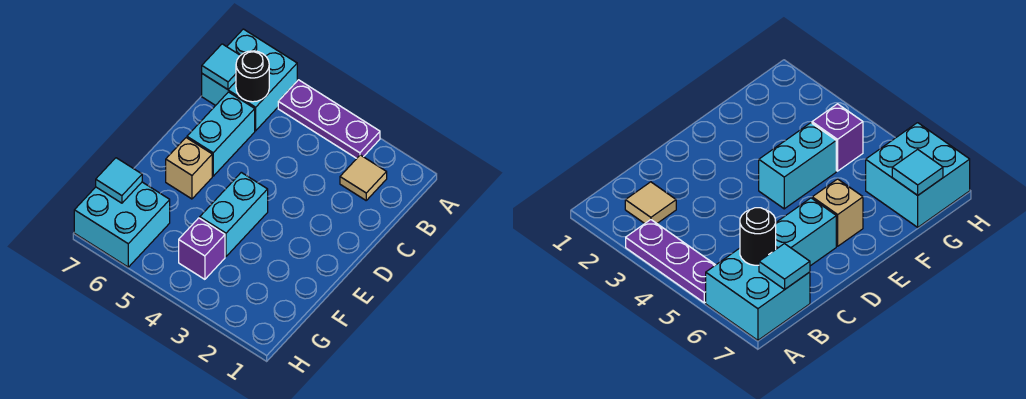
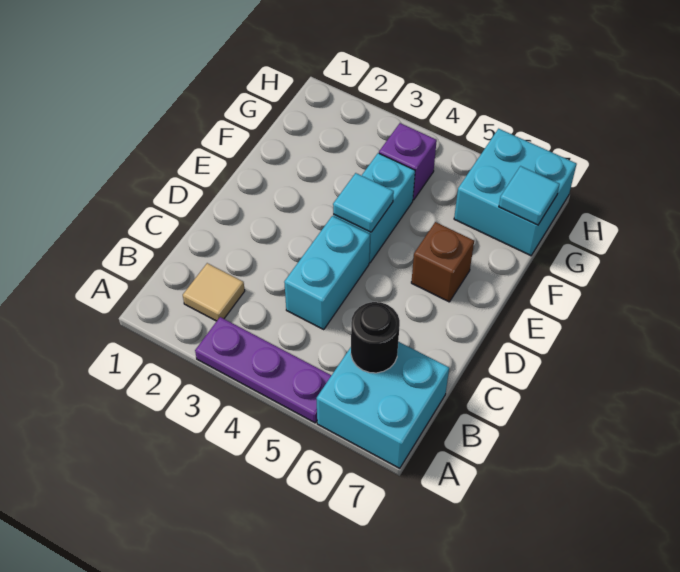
cyan 1x1 tile [202,44,240,89] -> cyan 1x1 tile moved to [333,173,394,232]
cyan 1x2 brick [187,92,255,176] -> cyan 1x2 brick moved to [284,216,370,329]
tan 1x1 brick [166,138,212,199] -> brown 1x1 brick [411,222,474,302]

